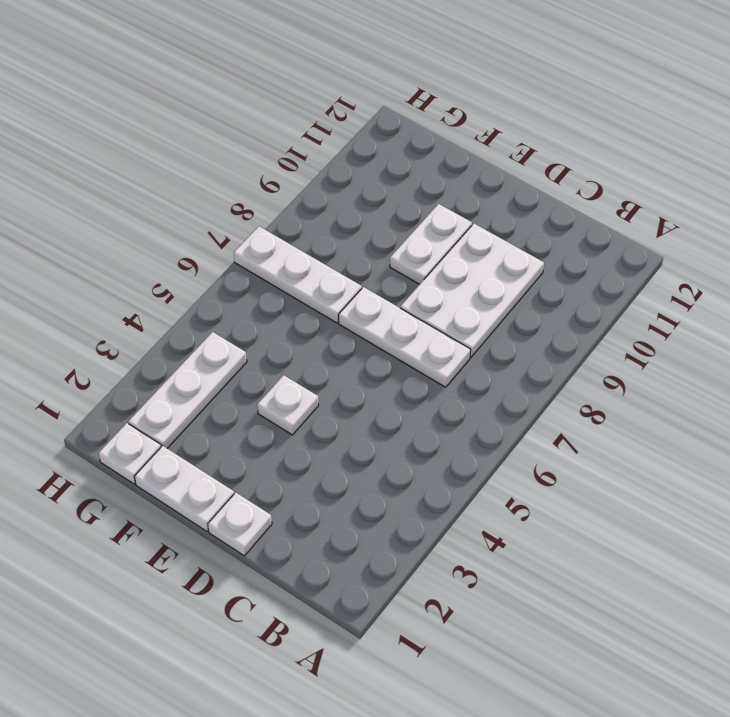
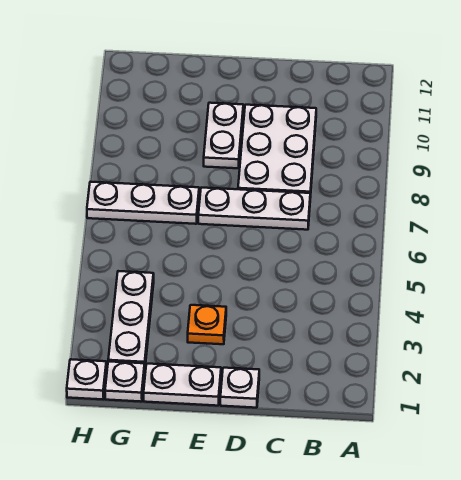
none -> orange 1x1 plate [188,305,226,344]
white 1x1 plate [257,375,318,435] -> white 1x1 plate moved to [67,359,107,399]

